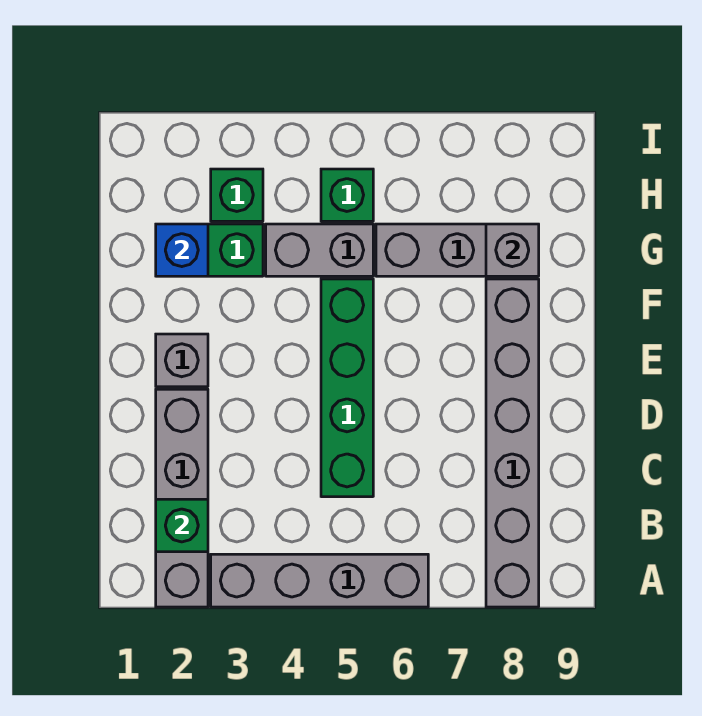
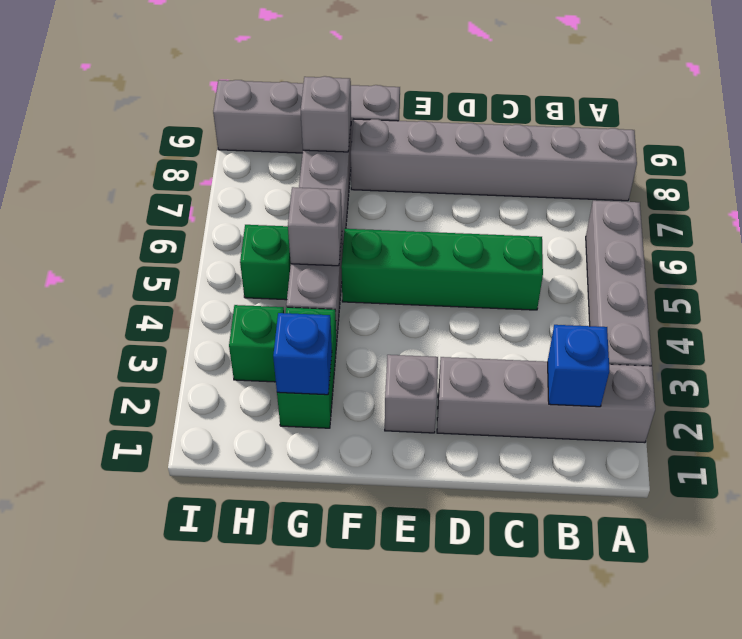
green 1x1 brick [156,499,208,552] -> blue 1x1 brick [548,325,610,407]
none -> grey 1x4 brick [213,80,400,153]
none -> grey 1x1 brick [288,187,342,266]

